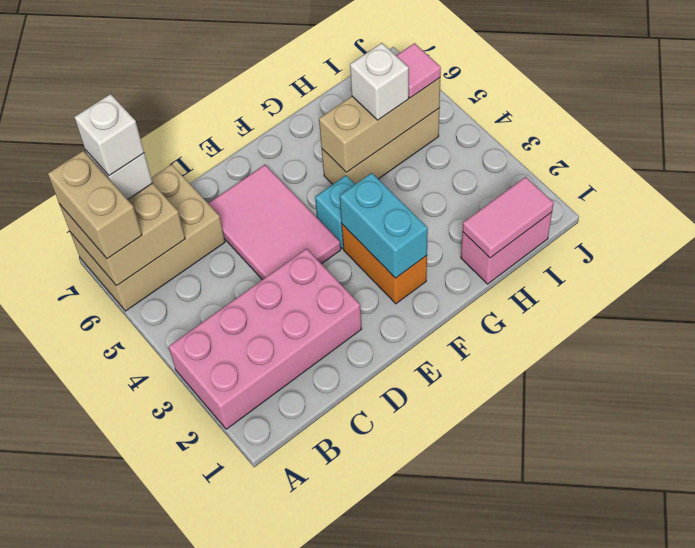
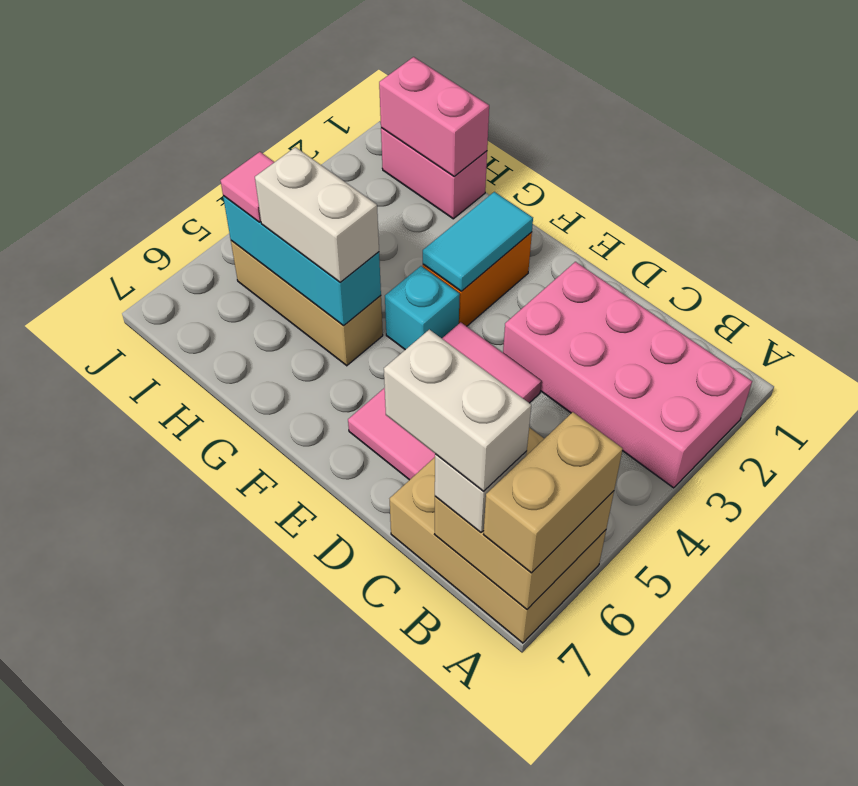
white 1x1 brick [75,94,144,175] -> white 1x2 brick [384,329,531,492]
cyan 1x2 brick [340,173,428,278] -> cyan 1x2 tile [423,192,533,291]
tan 1x3 brick [319,78,440,172] -> cyan 1x3 brick [223,196,381,326]
pink 1x2 tile [463,177,554,258] -> pink 1x2 brick [379,57,489,176]
white 1x1 brick [350,43,409,120] -> white 1x2 brick [255,147,379,282]

